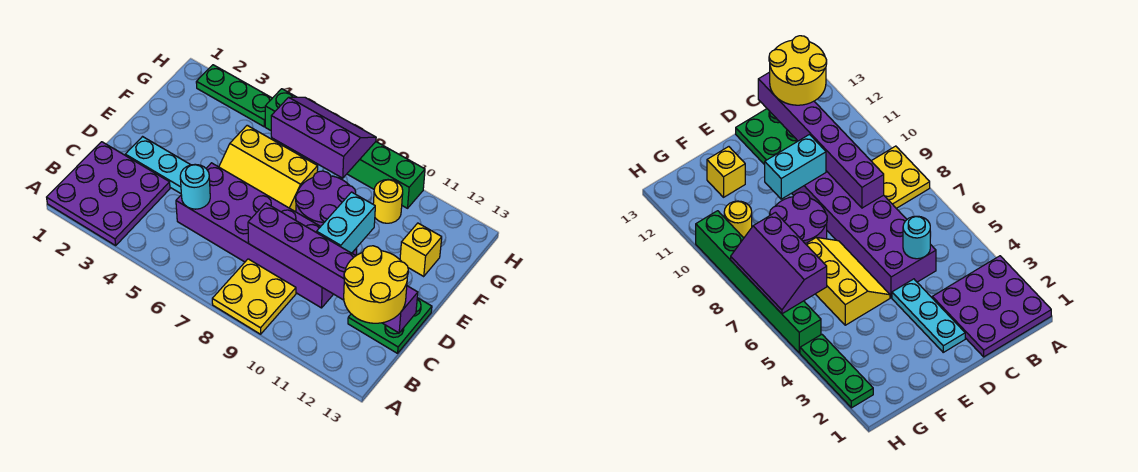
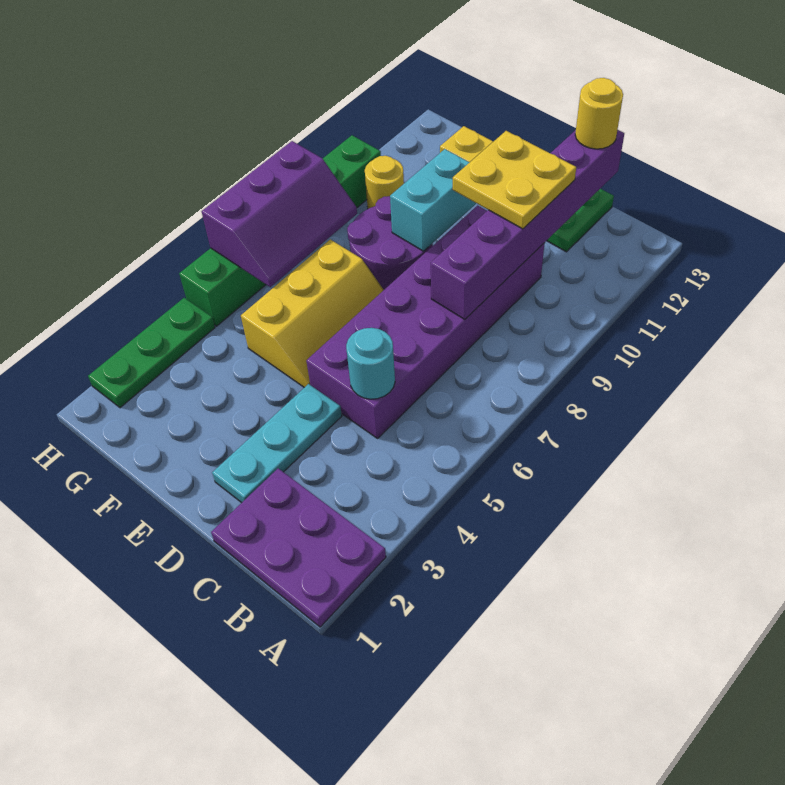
purple 3x3 plate [47,142,170,245] -> purple 2x3 plate [211,468,386,627]
yellow 2x2 plate [212,259,296,334] -> yellow 2x2 plate moved to [453,131,576,229]
yellow 2x2 round brick [344,246,408,323] -> yellow 1x1 round brick [575,78,623,149]
cyan 1x2 brick [317,192,375,253] -> cyan 1x2 brick turned to [390,149,476,251]
purple 2x3 slope [271,97,376,178] -> purple 2x3 slope turned to [202,141,357,287]

